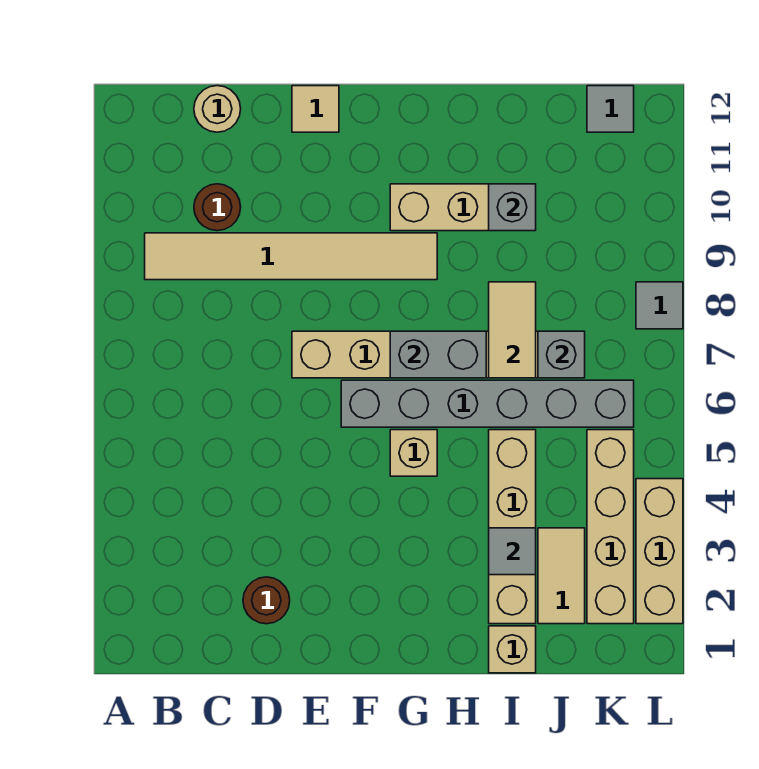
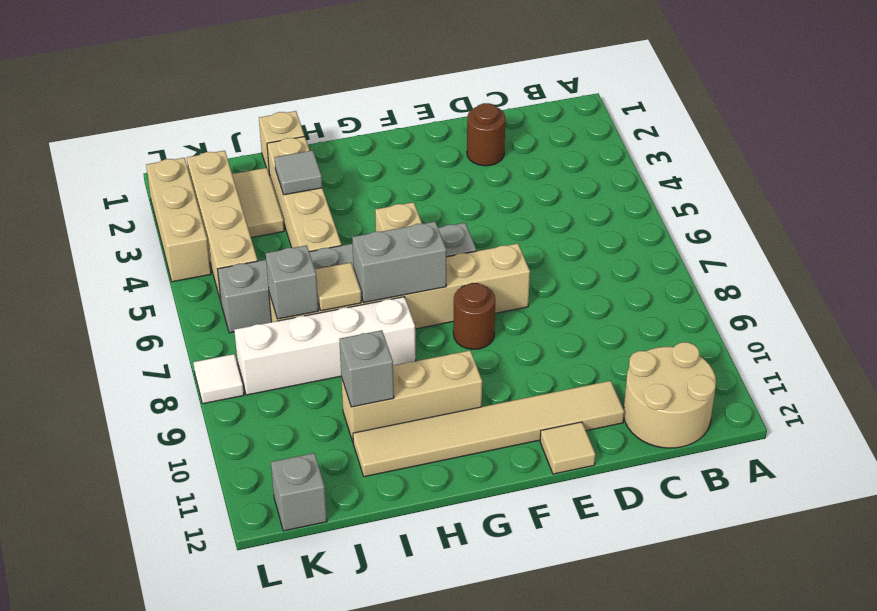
tan 1x6 tile [145,233,437,280] -> tan 1x6 tile moved to [353,381,624,477]
brown 1x1 round brick [194,184,241,231] -> brown 1x1 round brick moved to [453,283,495,349]
tan 1x1 round brick [194,86,241,132] -> tan 2x2 round brick [624,342,716,448]
none -> white 1x4 brick [234,297,416,395]
tan 1x2 tile [489,282,536,378] -> tan 1x1 tile [315,263,361,311]
grey 1x1 tile [587,86,634,132] -> grey 1x1 brick [271,453,327,531]
grey 1x1 tile [636,282,683,329] -> white 1x1 tile [193,354,244,404]

